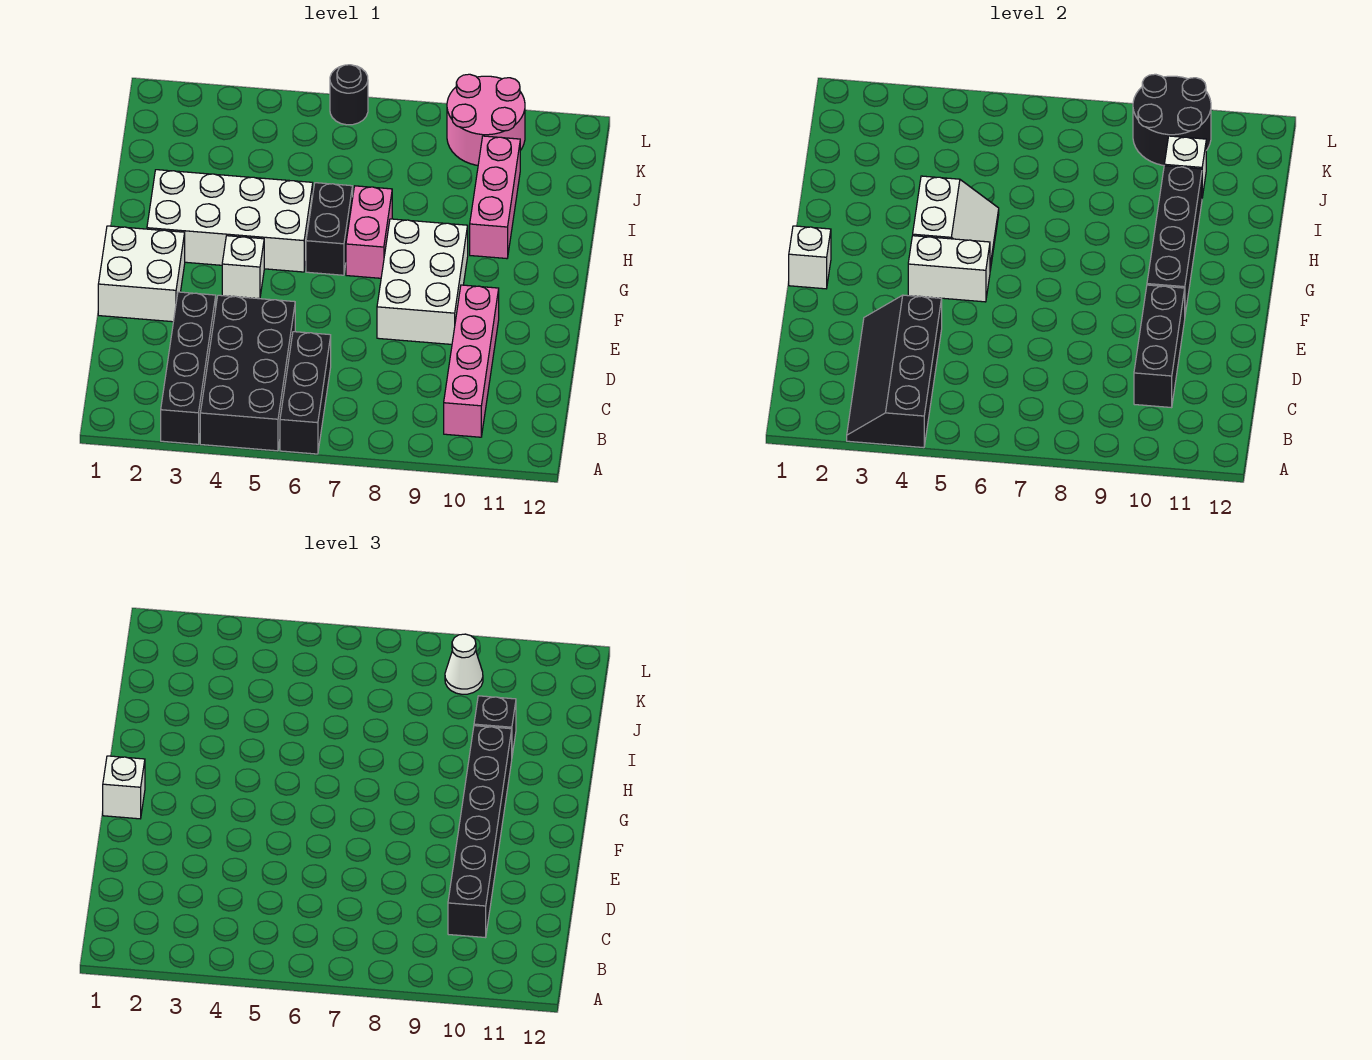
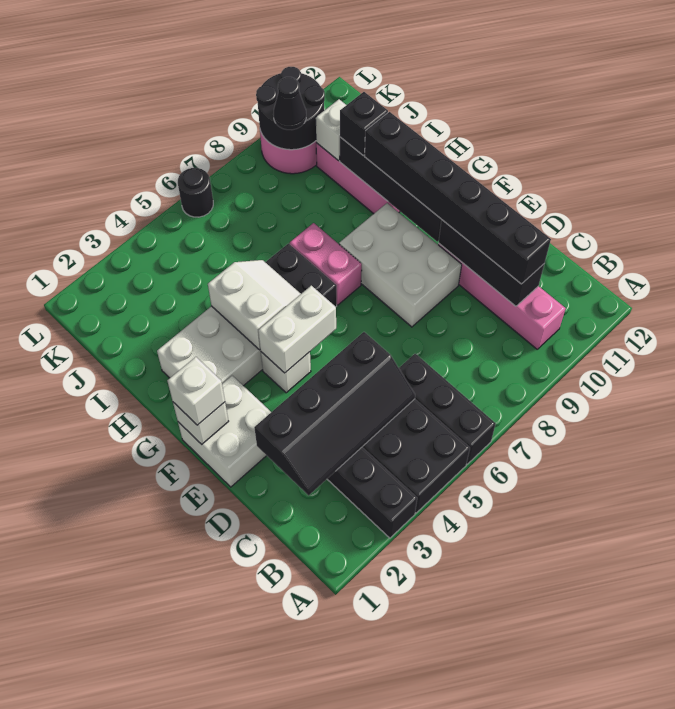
black 2x4 slope [847,295,942,448] -> black 2x4 slope turned to [254,332,415,495]
white 1x1 cone [445,634,483,694] -> black 1x1 cone [273,77,306,130]

